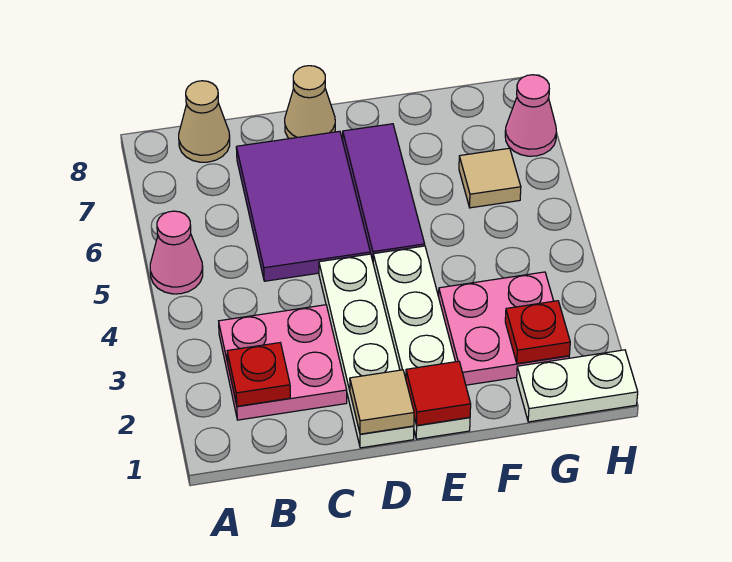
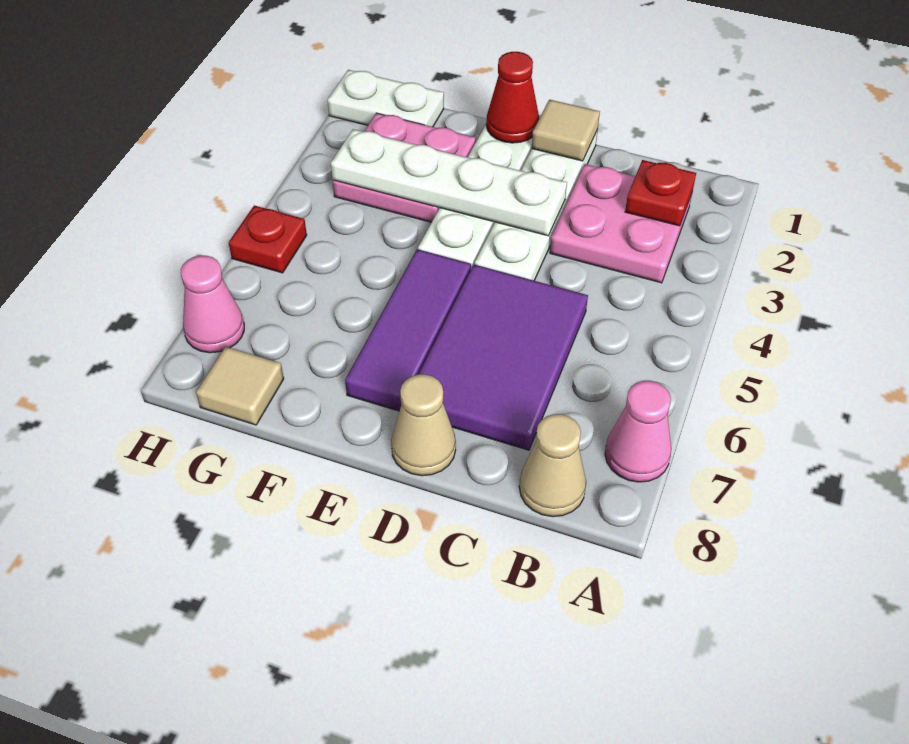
pink 1x1 cone [150,211,203,294] -> pink 1x1 cone moved to [605,381,671,482]
none -> white 1x4 plate [331,129,567,236]
red 1x1 tile [406,361,471,425] -> red 1x1 cone [486,52,539,143]
red 1x1 plate [505,301,570,364] -> red 1x1 plate moved to [229,205,307,273]
tan 1x1 tile [459,148,521,208] -> tan 1x1 tile moved to [196,347,284,425]

